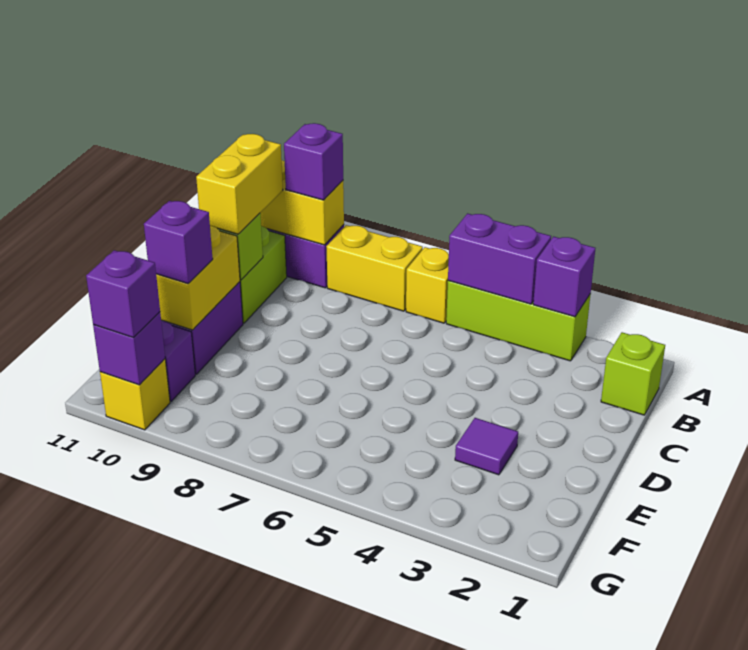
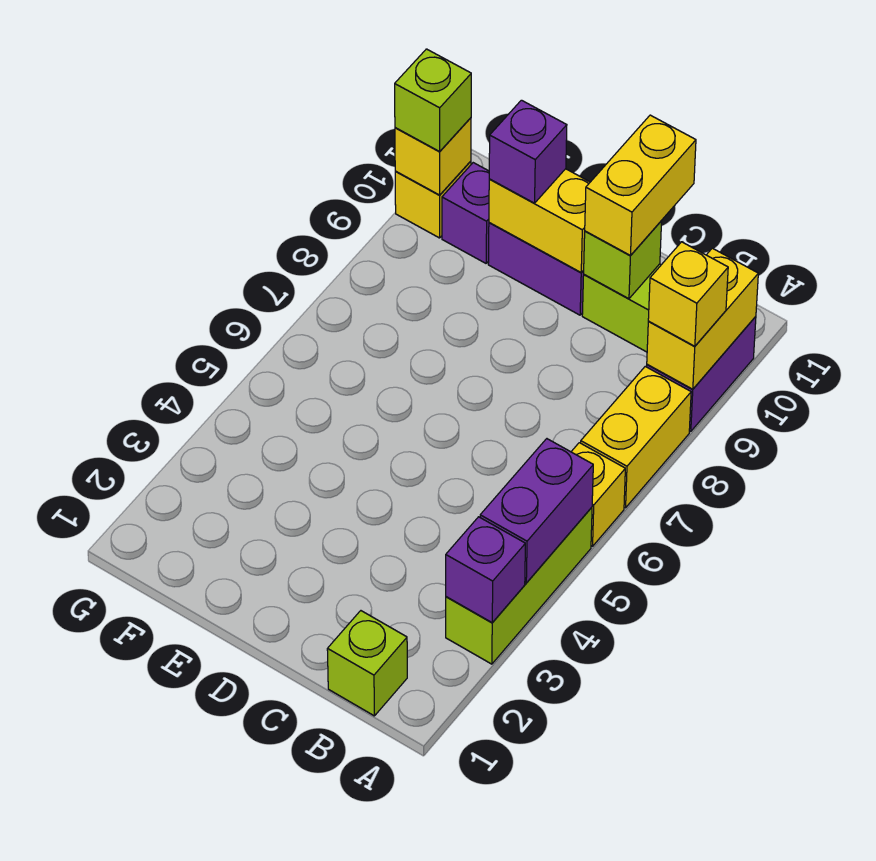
purple 1x1 brick [284,123,343,200] -> yellow 1x1 brick [648,242,728,346]
yellow 1x2 brick [196,134,283,234] -> yellow 1x2 brick turned to [585,115,696,256]
purple 1x1 tile [455,418,518,475] -> none
purple 1x1 brick [93,312,165,385] -> yellow 1x1 brick [395,118,471,195]
purple 1x1 brick [86,250,160,337] -> lime 1x1 brick [395,49,471,151]

